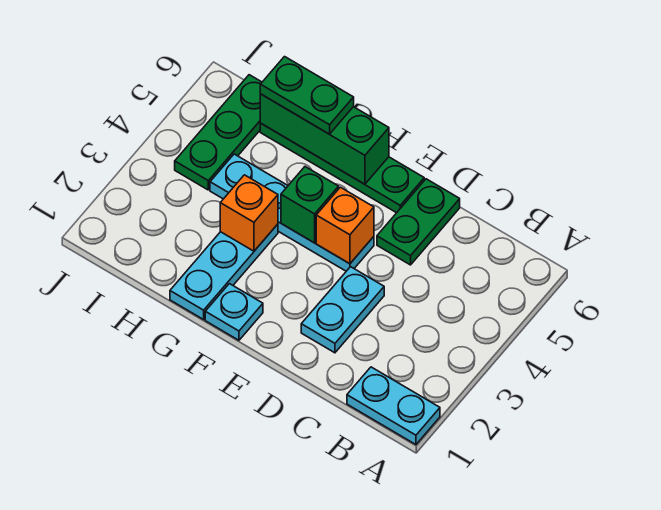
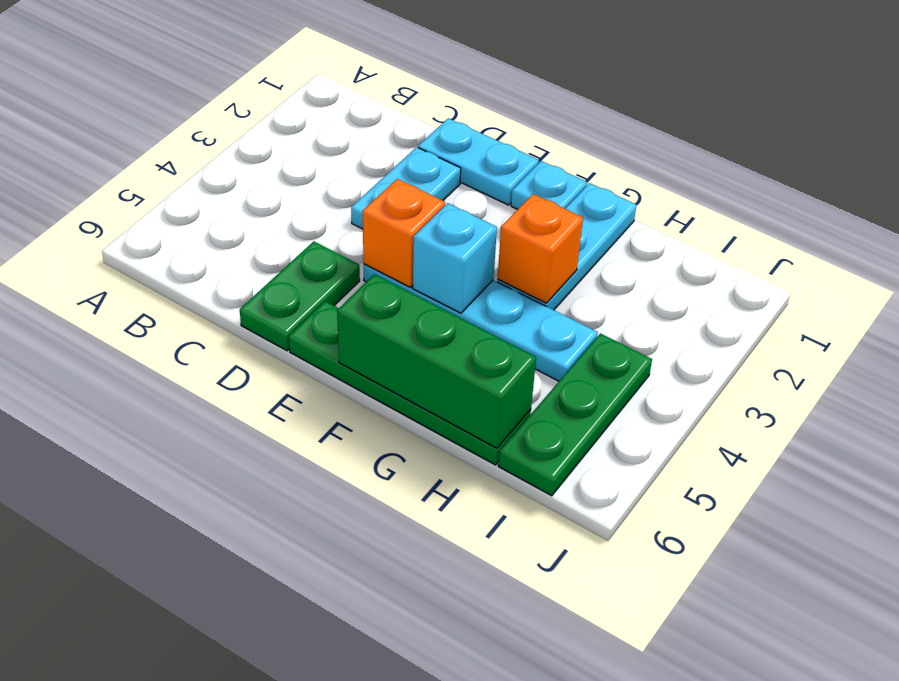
cyan 1x2 plate [347,367,440,445] -> cyan 1x2 plate moved to [418,118,539,205]
green 1x1 brick [281,167,339,243] -> cyan 1x1 brick [413,203,497,313]
green 1x2 plate [260,57,354,134] -> none

